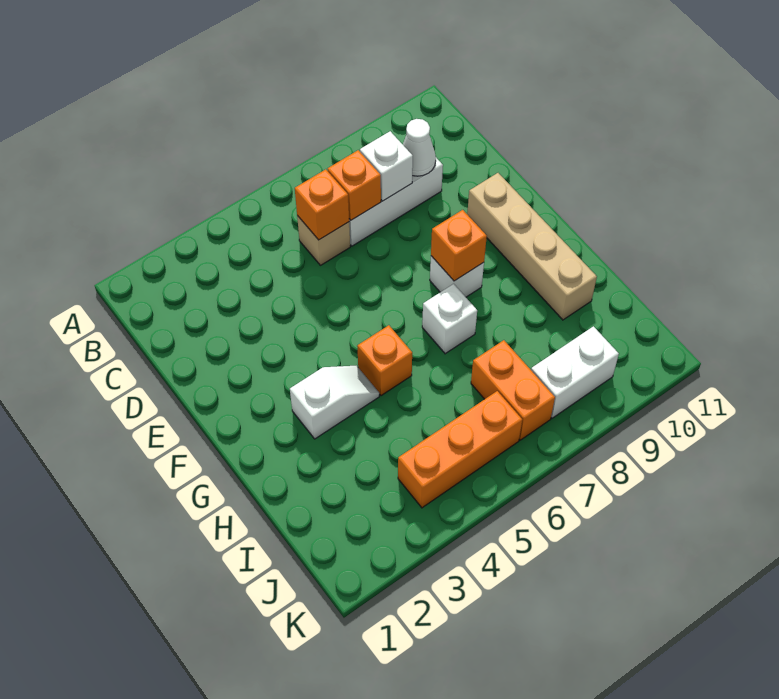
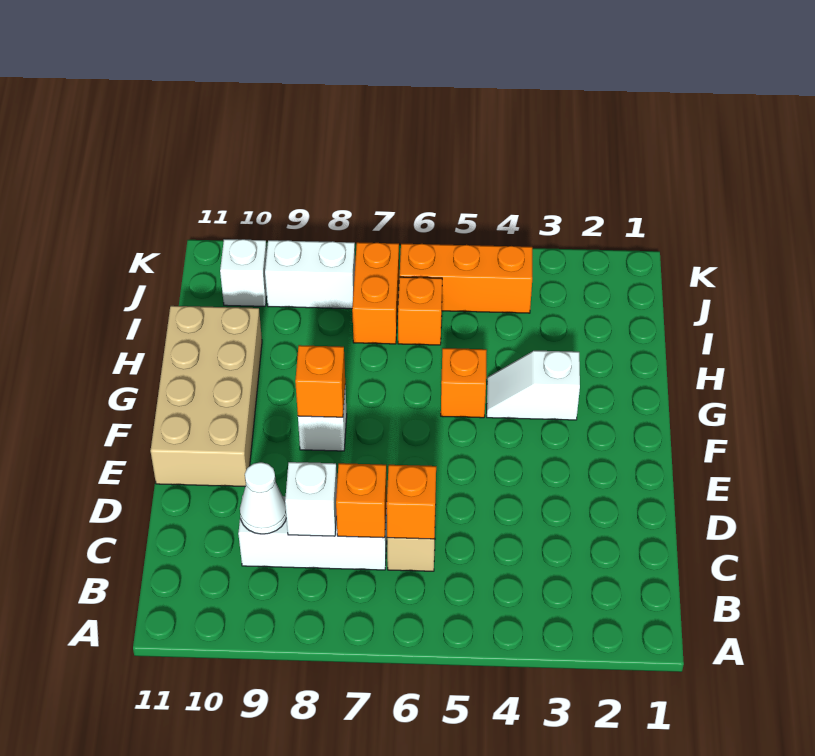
tan 1x4 brick [467,173,597,320] -> tan 2x4 brick [150,306,262,486]
white 1x1 brick [422,284,477,354] -> white 1x1 brick moved to [220,239,267,306]
none -> orange 1x1 brick [398,277,442,345]

